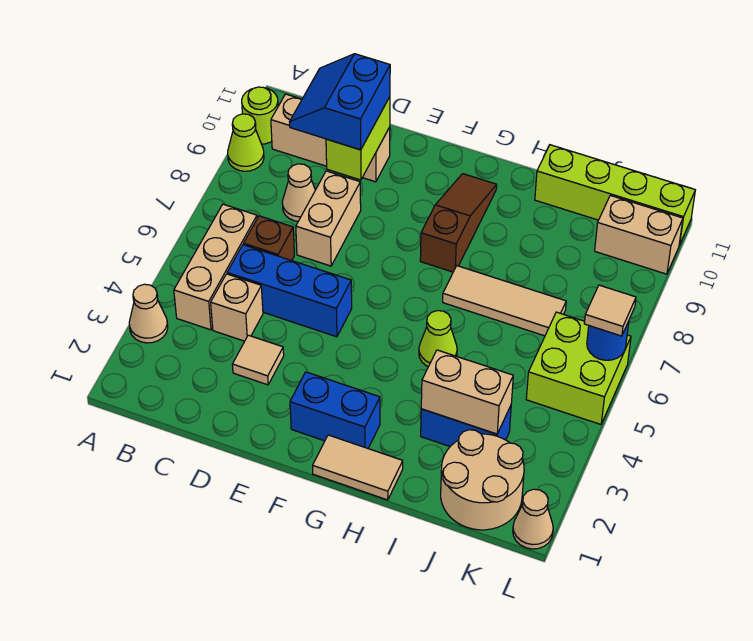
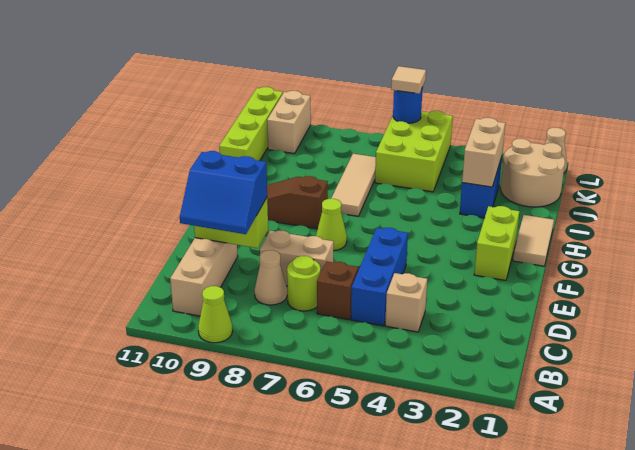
tan 1x1 cone [129,284,168,343] -> none
lime 1x1 round brick [242,87,278,144] -> lime 1x1 round brick moved to [287,256,321,311]
tan 1x3 brick [174,204,257,330] -> none
tan 1x1 tile [232,335,284,385] -> none
blue 1x2 brick [290,372,380,448] -> lime 1x2 brick [474,206,519,280]
lime 1x1 cone [419,311,457,367] -> lime 1x1 cone moved to [316,199,347,251]
lime 2x2 brick [526,312,631,424] -> lime 2x3 brick [375,111,453,192]

